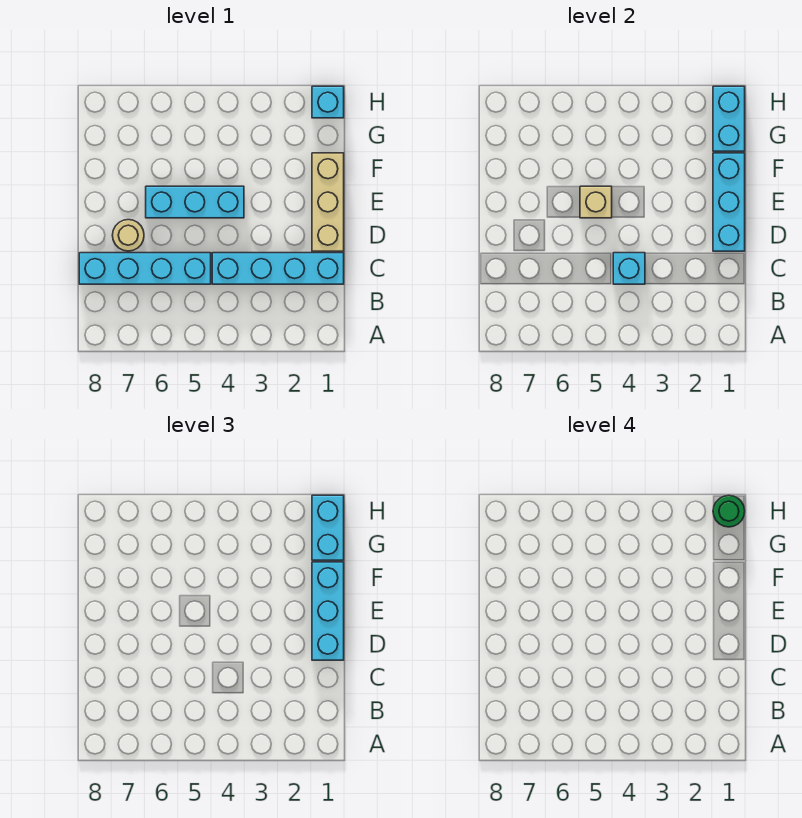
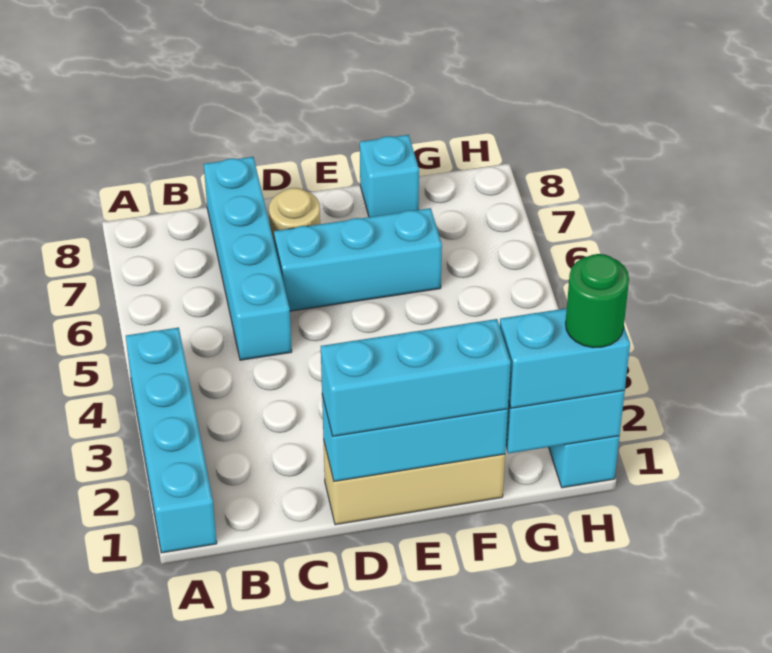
cyan 1x4 brick [212,253,344,284] -> cyan 1x4 brick moved to [126,327,217,553]
cyan 1x1 brick [613,253,645,284] -> cyan 1x1 brick moved to [360,135,419,217]
cyan 1x3 brick [146,186,244,218] -> cyan 1x3 brick turned to [274,208,442,311]
tan 1x1 brick [580,186,612,218] -> none

